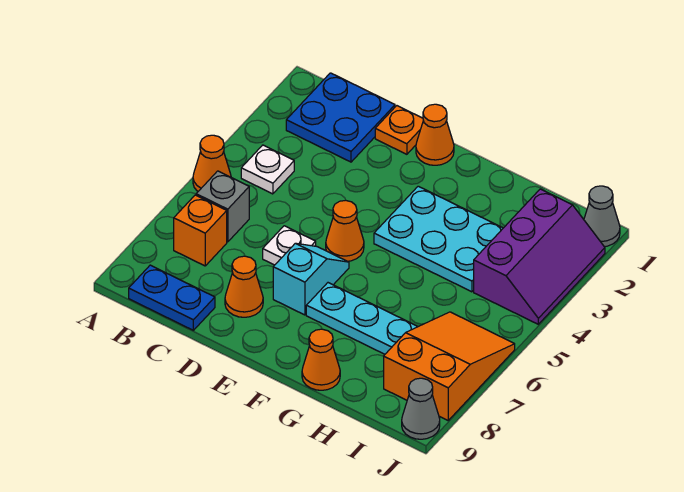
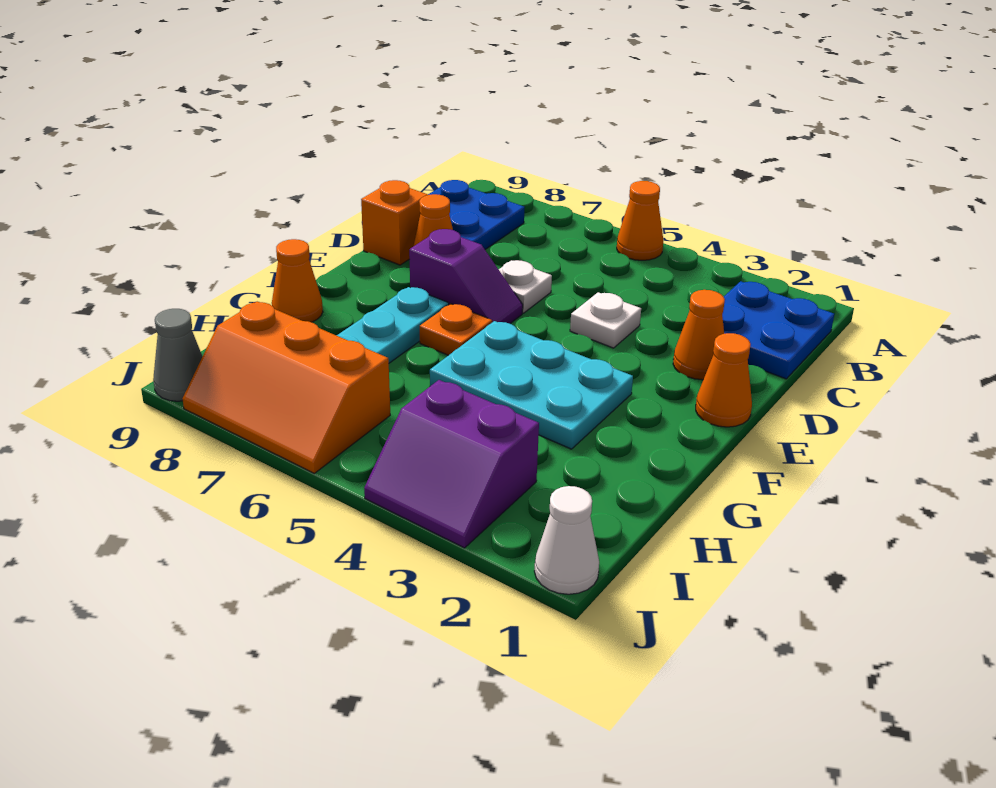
white 1x1 plate [241,145,294,194] -> white 1x1 plate moved to [570,292,641,348]
grey 1x1 brick [196,171,249,242] -> none
orange 1x1 brick [174,195,227,266] -> orange 1x1 brick moved to [361,180,428,265]
blue 1x2 plate [129,265,215,330] -> blue 2x2 plate [428,180,525,249]
orange 1x1 plate [375,106,423,154] -> orange 1x1 plate moved to [420,304,492,355]
orange 1x1 cone [326,200,364,261] -> orange 1x1 cone moved to [673,290,725,380]
cyan 1x2 slope [273,243,349,315] -> purple 1x2 slope [409,229,523,324]
cyan 2x3 plate [374,186,503,292] -> cyan 2x3 plate turned to [430,321,633,449]
purple 2x3 slope [474,189,605,324] -> purple 2x2 slope [364,380,539,548]
orange 2x3 slope [384,312,515,420] -> orange 2x3 slope turned to [183,302,390,473]
grey 1x1 cone [584,186,620,247] -> white 1x1 cone [534,486,599,594]

